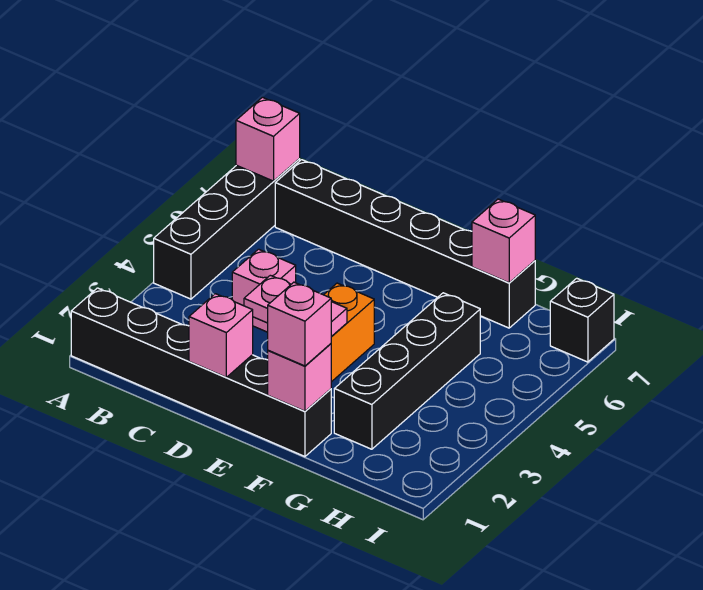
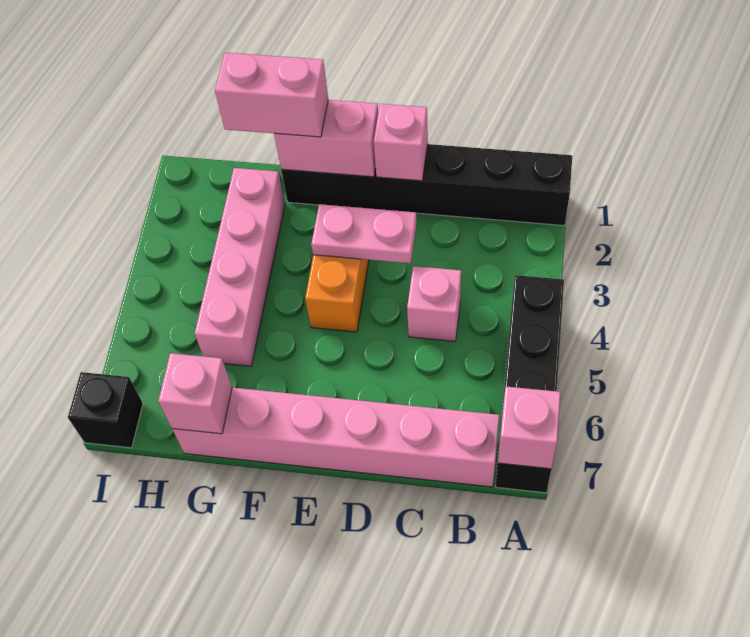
black 1x6 brick [275,160,535,328] -> pink 1x6 brick [172,388,500,487]
pink 1x1 brick [268,344,331,411] -> pink 1x2 brick [274,100,378,177]
pink 1x1 brick [268,282,331,366] -> pink 1x2 brick [215,53,328,137]
black 1x4 brick [334,293,480,449] -> pink 1x4 brick [195,168,285,366]

